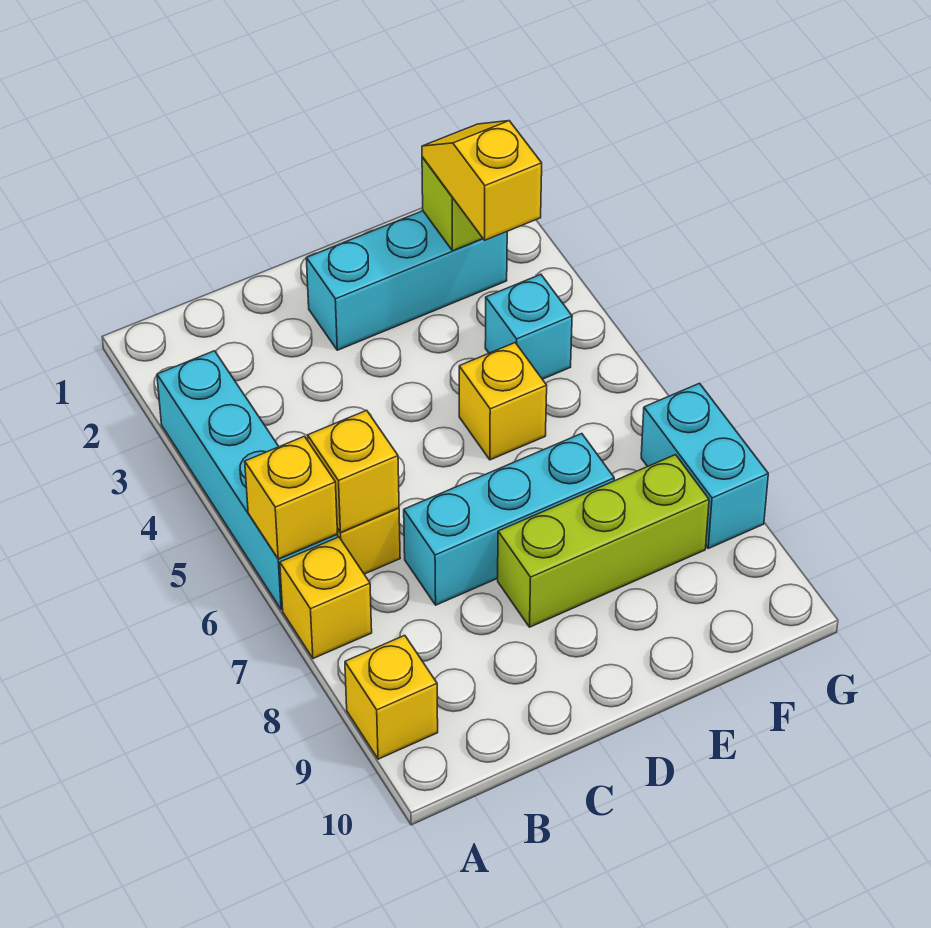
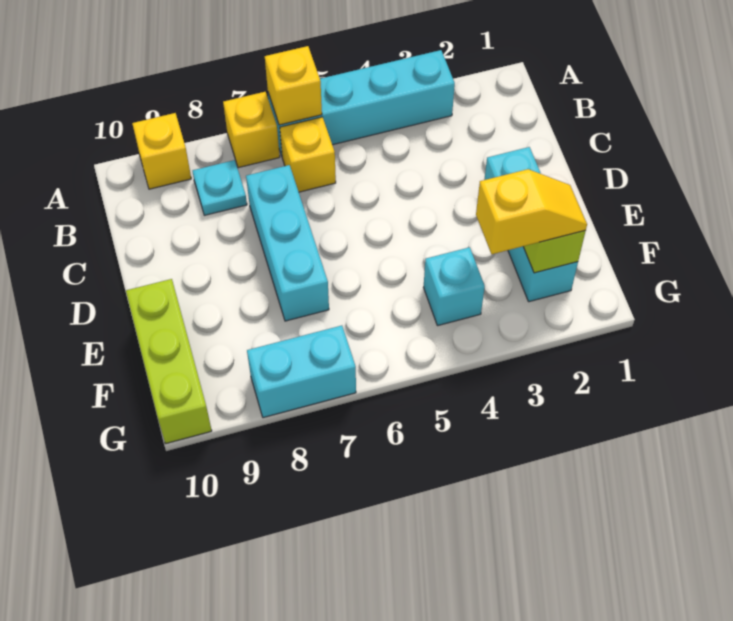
yellow 1x1 brick [308,410,399,533] -> none
none -> cyan 1x1 plate [193,160,247,215]
lime 1x3 brick [498,455,709,627] -> lime 1x3 brick moved to [126,279,212,444]
yellow 1x1 brick [459,343,547,460] -> none

